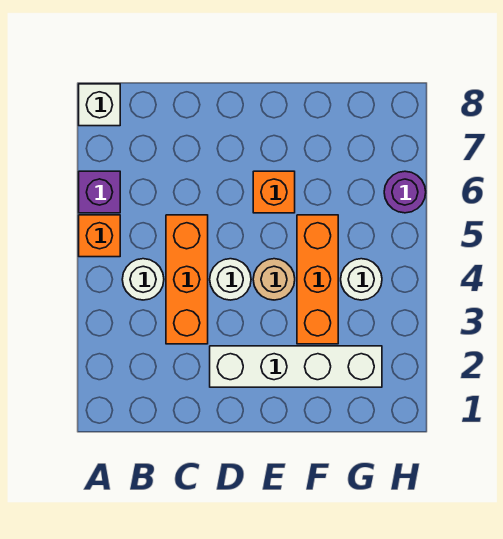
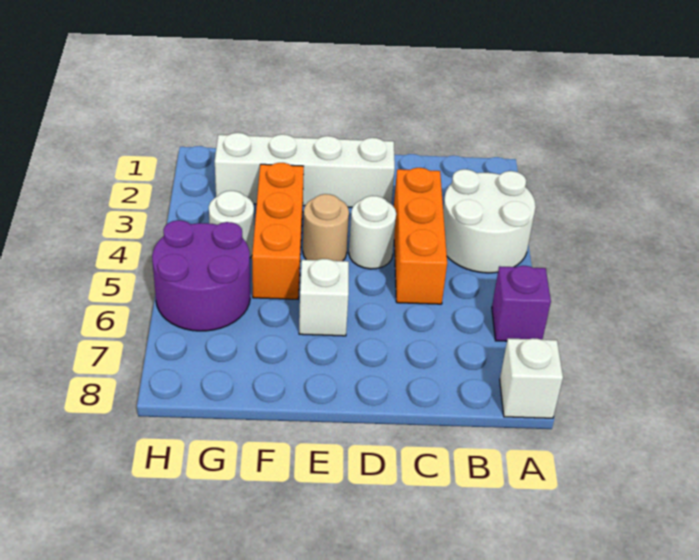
orange 1x1 brick [79,215,120,257] -> none
white 1x1 round brick [122,259,164,300] -> white 2x2 round brick [443,169,536,273]
orange 1x1 brick [253,171,295,213] -> white 1x1 brick [299,259,349,336]
purple 1x1 round brick [384,171,426,213] -> purple 2x2 round brick [152,220,250,331]

